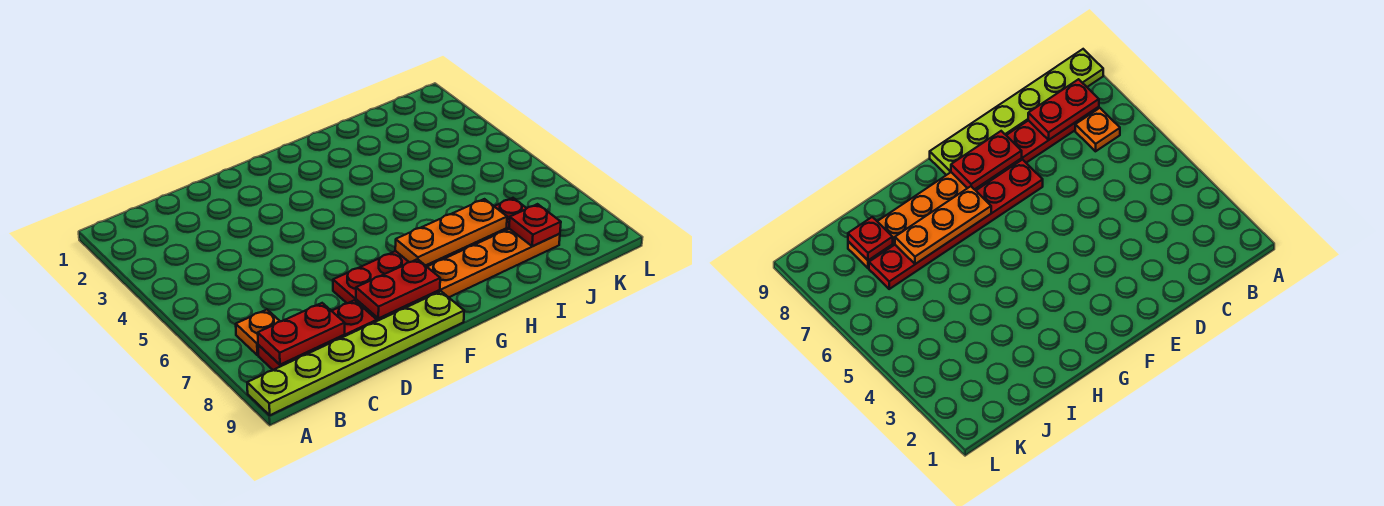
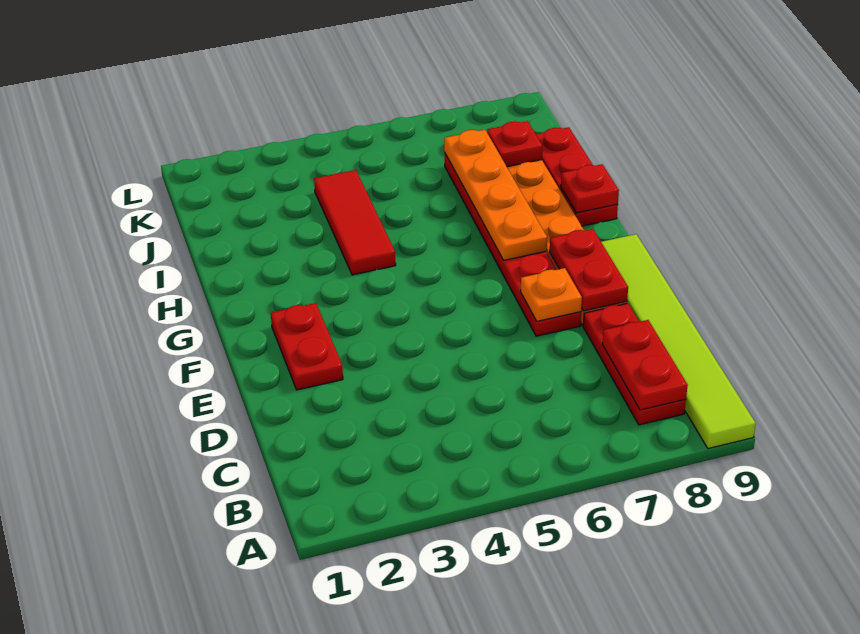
lime 1x6 plate [247,291,464,415] -> lime 1x6 tile [601,234,756,449]
orange 1x1 plate [236,310,280,355] -> orange 1x1 plate moved to [521,268,582,321]
none -> red 1x2 plate [271,303,343,390]
orange 1x3 plate [395,199,507,266] -> orange 1x4 plate [444,130,547,260]
none -> red 1x3 tile [314,170,396,275]
none -> red 1x3 plate [536,127,618,226]
none -> red 1x1 plate [561,164,619,213]

